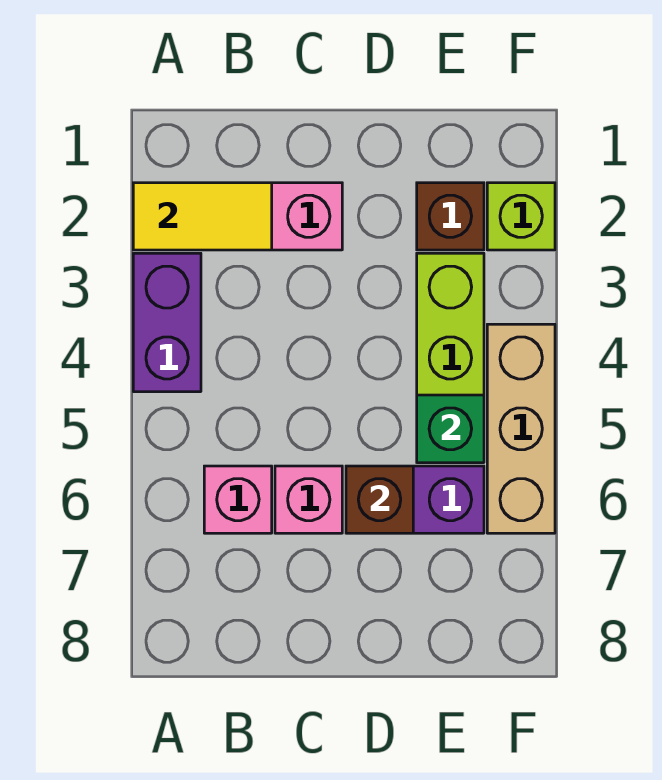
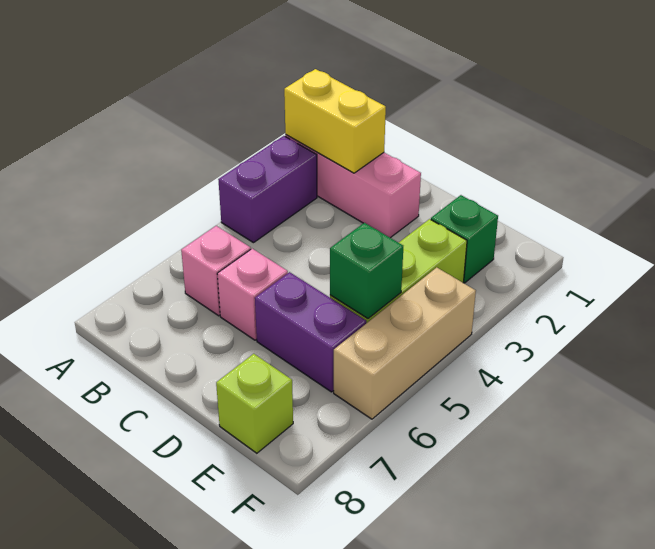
yellow 1x2 tile [133,183,272,250] -> yellow 1x2 brick [284,69,386,173]
brown 1x1 brick [346,466,413,533] -> none
brown 1x1 brick [417,183,484,250] -> green 1x1 brick [431,195,498,283]
lime 1x1 brick [487,183,555,250] -> lime 1x1 brick moved to [216,354,293,453]

